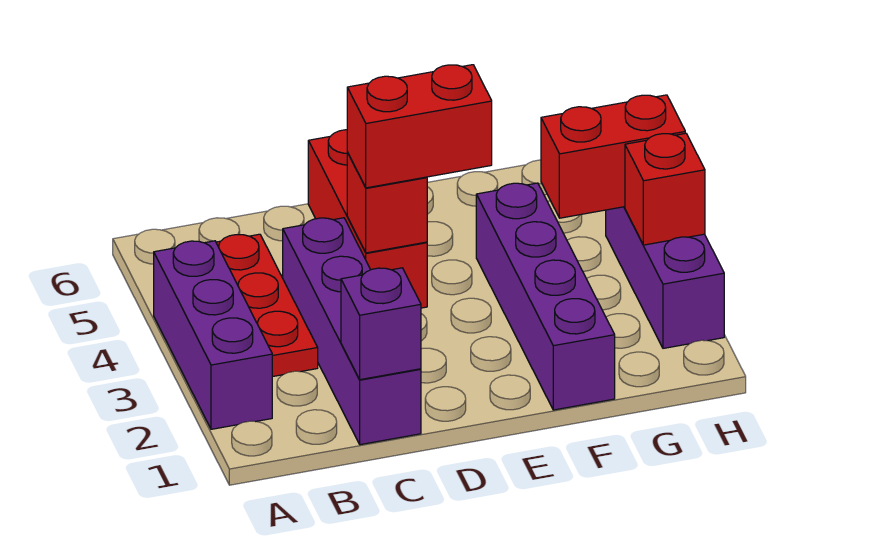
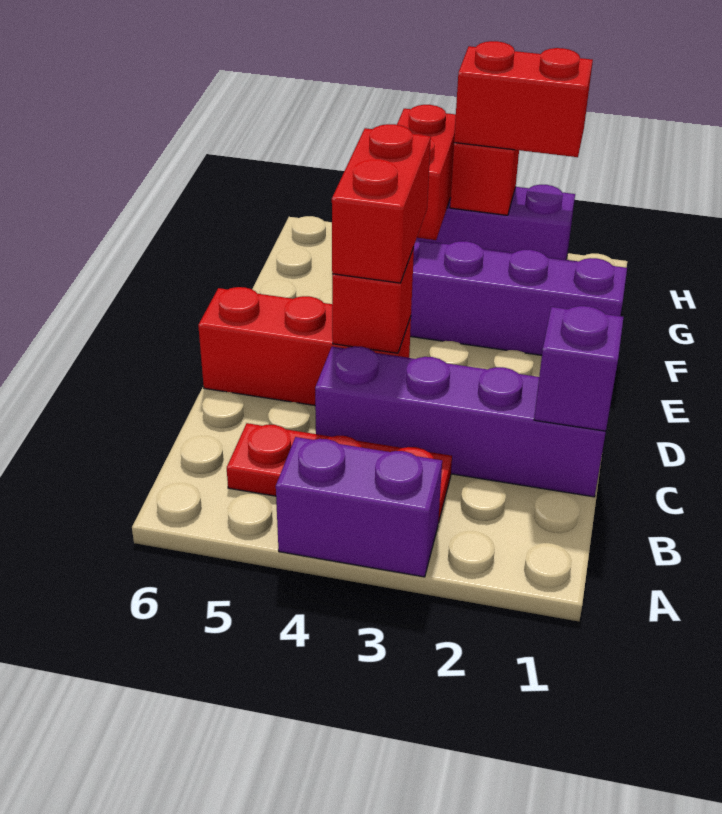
purple 1x3 brick [154,241,272,429] -> purple 1x2 brick [276,437,442,577]
none -> red 1x2 brick [454,41,593,157]

